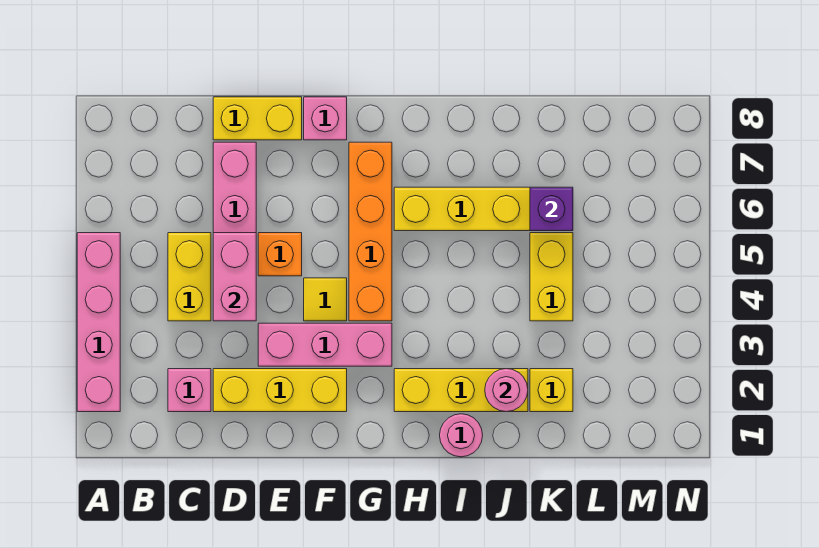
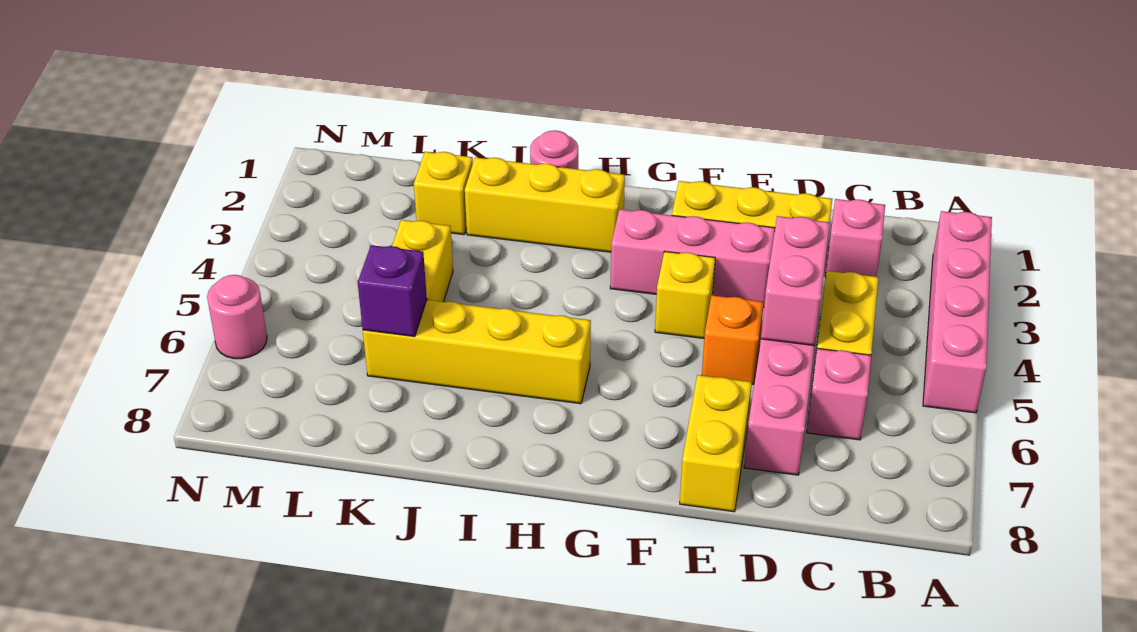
yellow 1x2 brick [213,97,302,140] -> yellow 1x2 brick turned to [680,375,752,512]
yellow 1x1 tile [304,278,347,321] -> yellow 1x1 brick [655,252,715,338]
pink 1x1 brick [304,97,347,140] -> pink 1x1 brick moved to [807,348,871,440]
orange 1x4 brick [349,142,392,321] -> none
pink 1x1 round brick [485,369,528,412] -> pink 1x1 round brick moved to [207,275,267,359]

